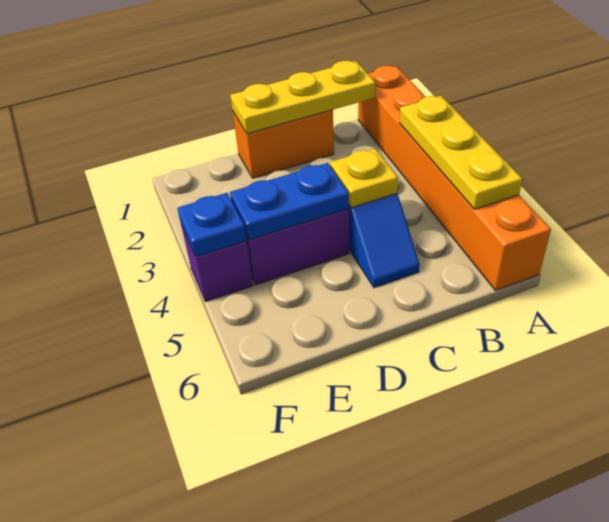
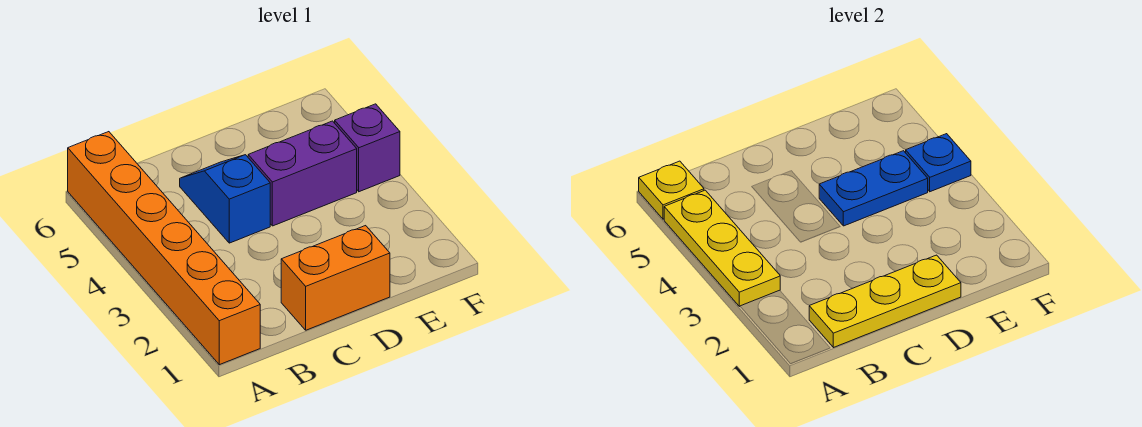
yellow 1x1 plate [330,149,398,208] -> yellow 1x1 plate moved to [639,161,704,219]

